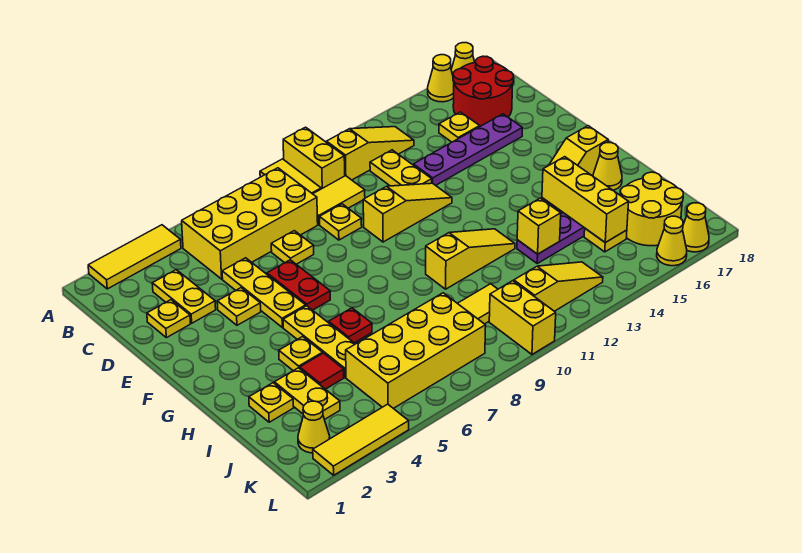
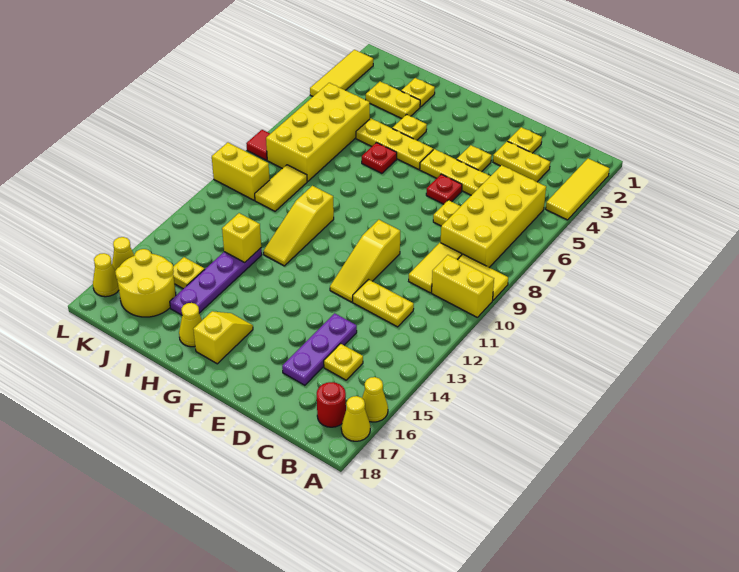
yellow 1x3 slope [327,127,414,180] -> none
red 2x2 round brick [453,56,513,126] -> red 1x1 round brick [317,382,346,427]
yellow 1x1 plate [320,204,362,240] -> none
purple 1x4 plate [413,114,522,185] -> purple 1x3 plate [282,313,357,385]
red 1x2 plate [267,260,330,310] -> red 1x1 plate [426,174,462,204]
yellow 1x3 brick [542,157,628,243] -> none
red 1x1 tile [300,353,344,389] -> red 1x1 tile moved to [246,130,270,160]
yellow 1x1 cone [298,401,330,453] -> none
yellow 1x3 slope [514,262,603,311] -> none

